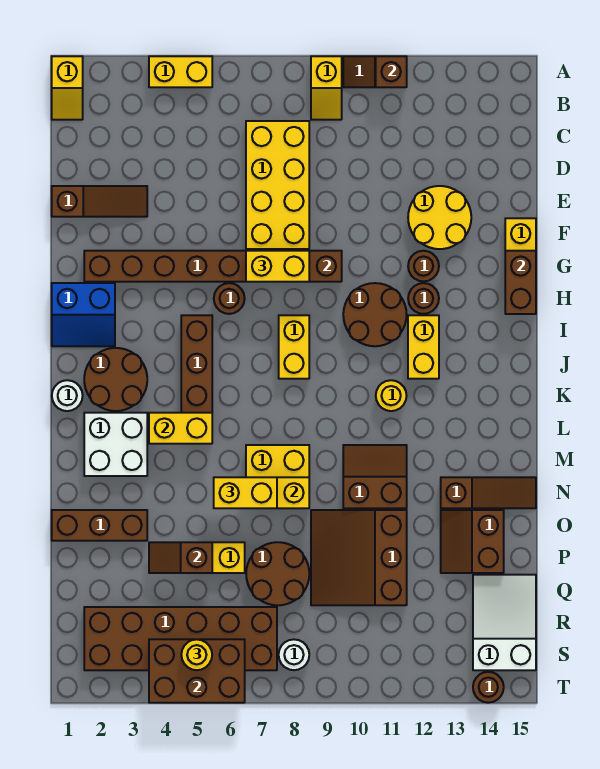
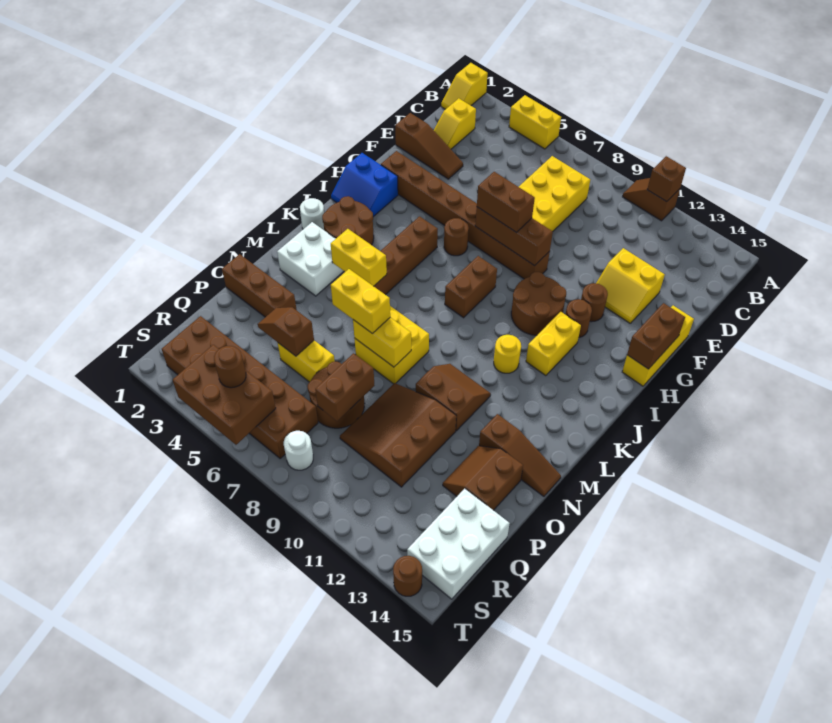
yellow 1x2 slope [311,56,342,120] -> yellow 1x2 slope moved to [434,98,476,149]
yellow 2x2 round brick [408,186,471,249] -> yellow 2x2 slope [596,248,665,323]
yellow 1x2 brick [246,251,309,282] -> brown 1x2 brick [477,172,535,233]
yellow 1x2 brick [279,315,309,379] -> brown 1x2 brick [445,256,497,318]
none -> brown 1x2 brick [315,353,374,421]
white 2x3 slope [473,575,536,670] -> white 2x3 brick [407,489,510,599]
yellow 1x1 round brick [181,639,212,670] -> brown 1x1 round brick [214,346,246,388]

